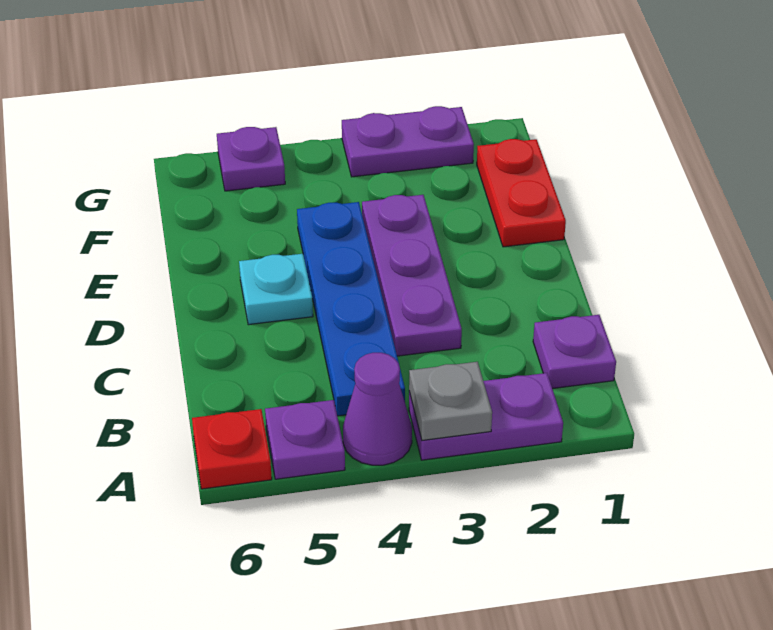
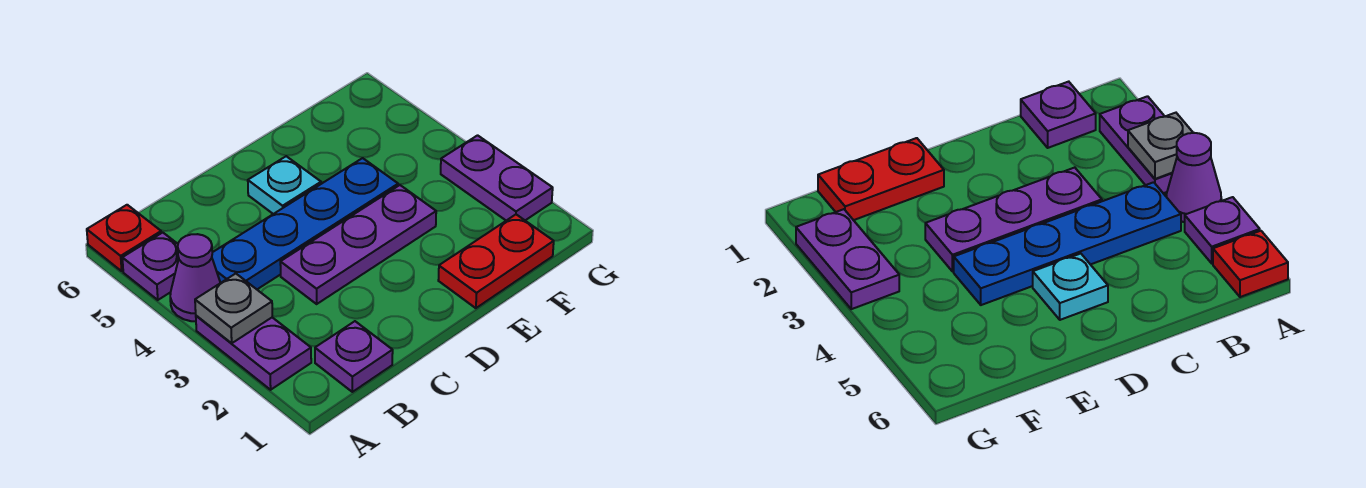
purple 1x1 plate [217,127,285,191] -> none

